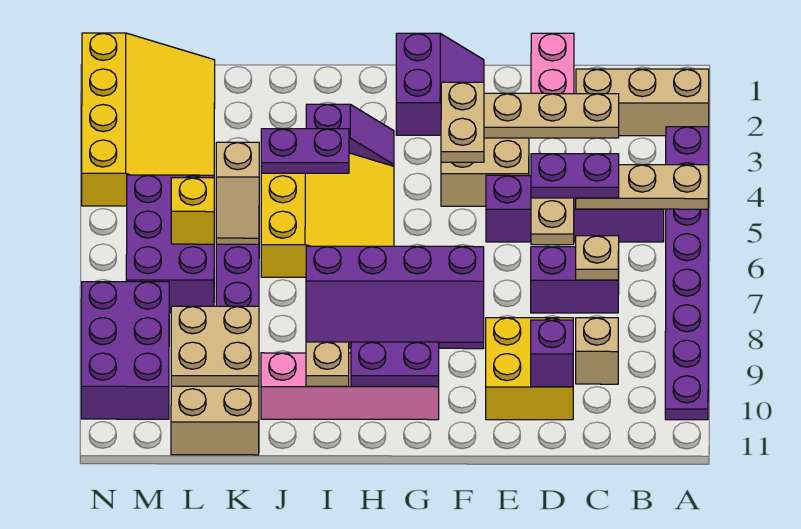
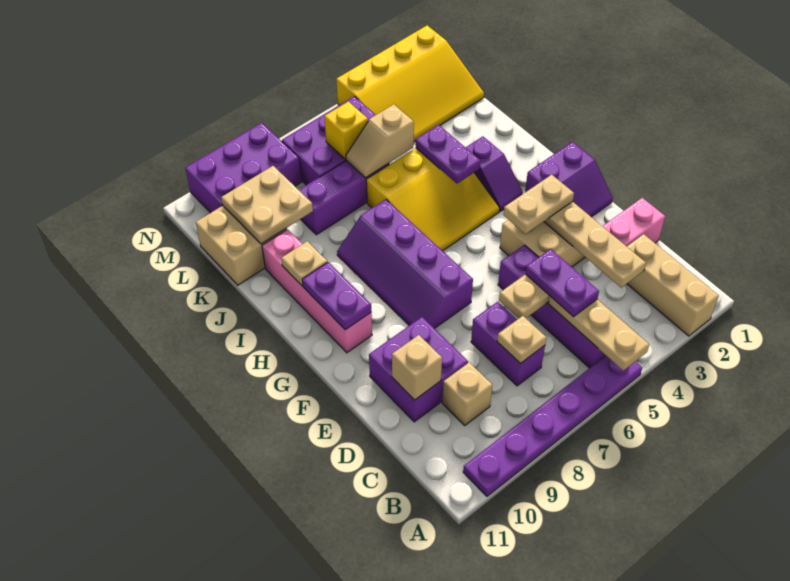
purple 1x8 plate [665,127,709,420] -> purple 1x6 plate [463,356,642,496]
yellow 2x2 brick [486,318,573,420] -> purple 2x2 brick [369,317,468,422]
purple 1x1 brick [531,320,573,387] -> tan 1x1 brick [392,335,442,400]

